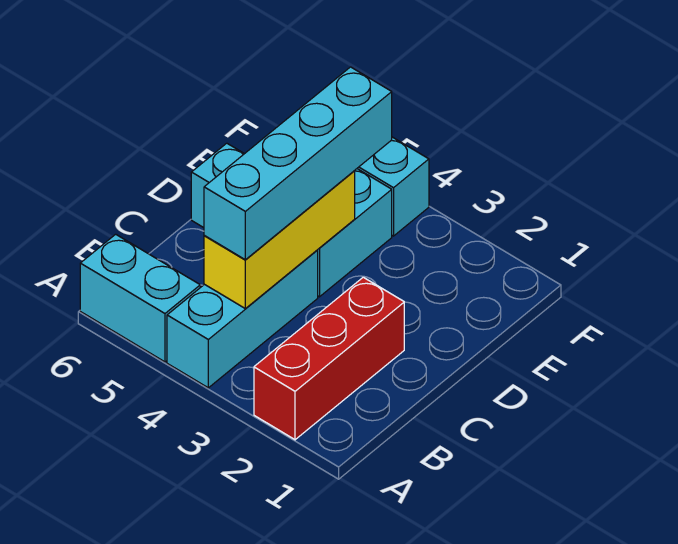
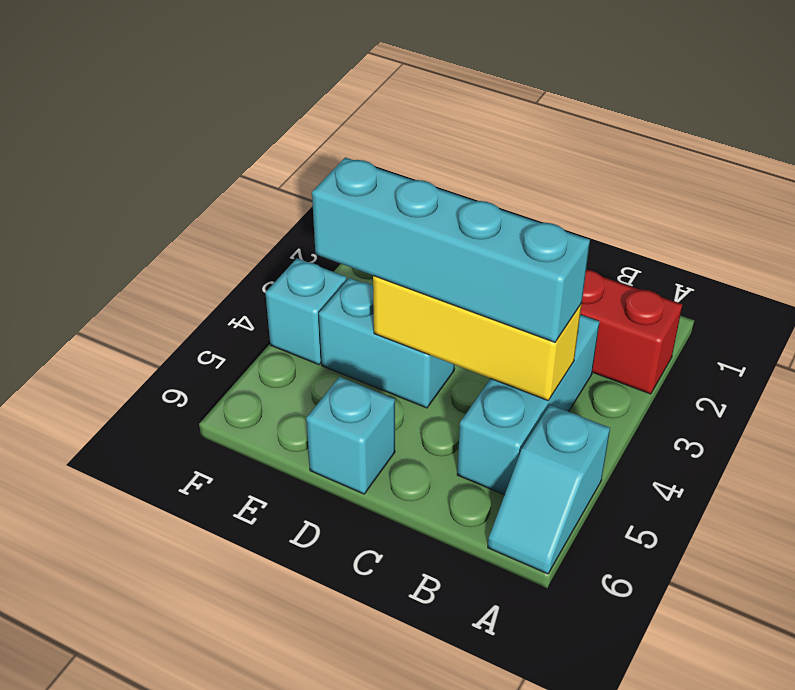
cyan 1x3 brick [167,250,318,388] -> cyan 1x3 brick turned to [457,315,600,495]
cyan 1x2 brick [80,234,200,362] -> cyan 1x2 slope [488,405,610,574]

